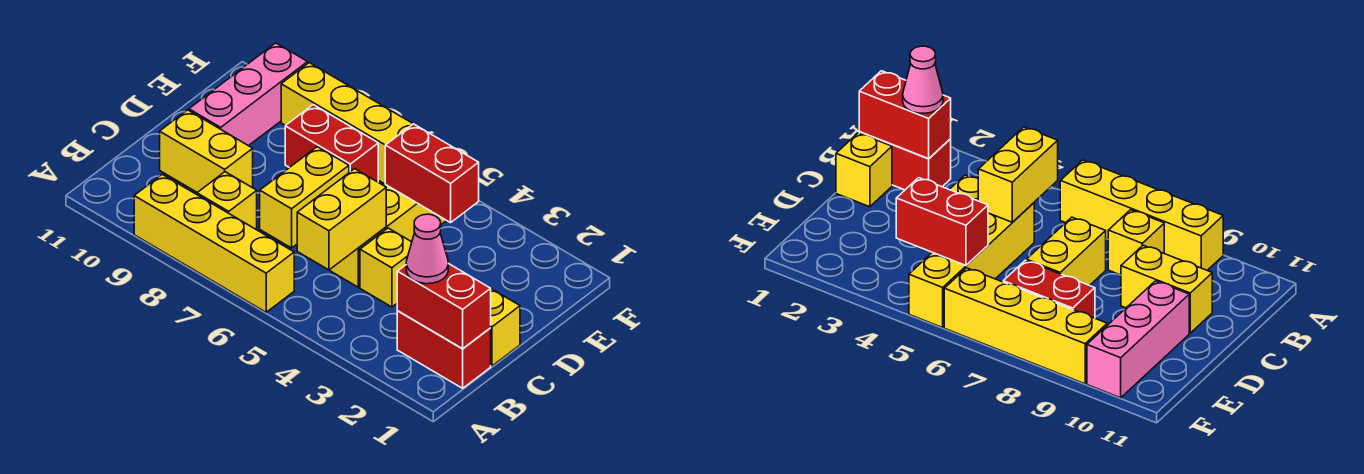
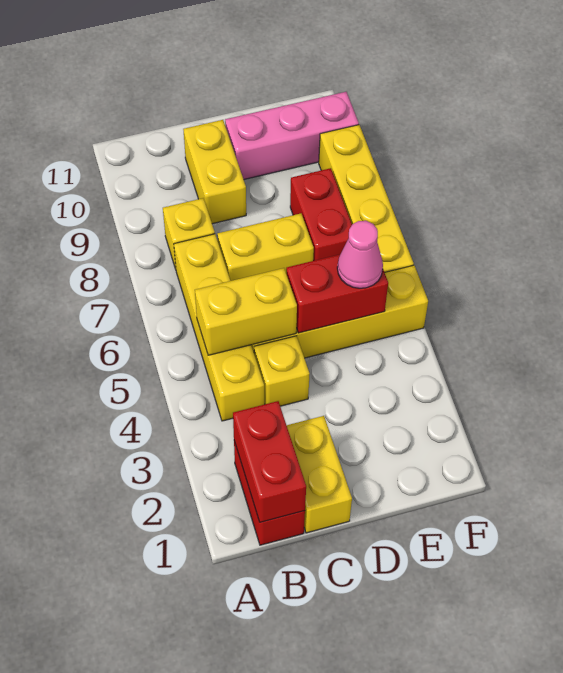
yellow 1x4 brick [134,174,294,312] -> yellow 1x4 brick moved to [174,234,264,421]
pink 1x1 cone [406,214,448,284] -> pink 1x1 cone moved to [337,221,383,288]
yellow 1x1 brick [491,289,520,366] -> yellow 1x2 brick [287,416,352,533]
red 1x2 brick [385,124,479,223] -> red 1x2 brick turned to [286,255,388,333]

